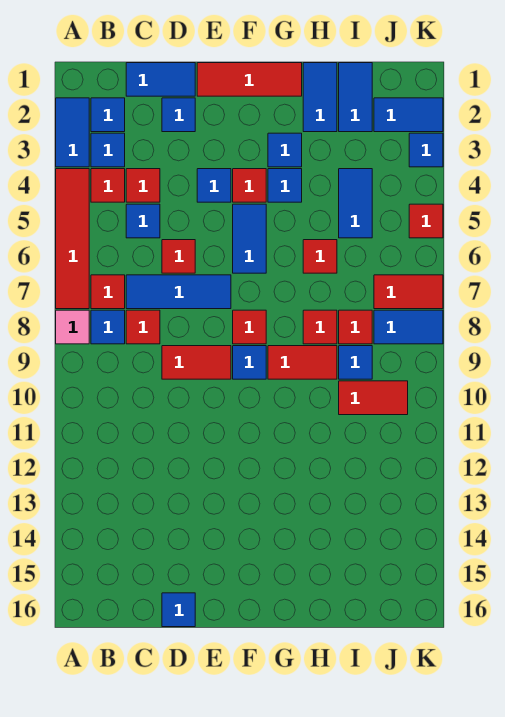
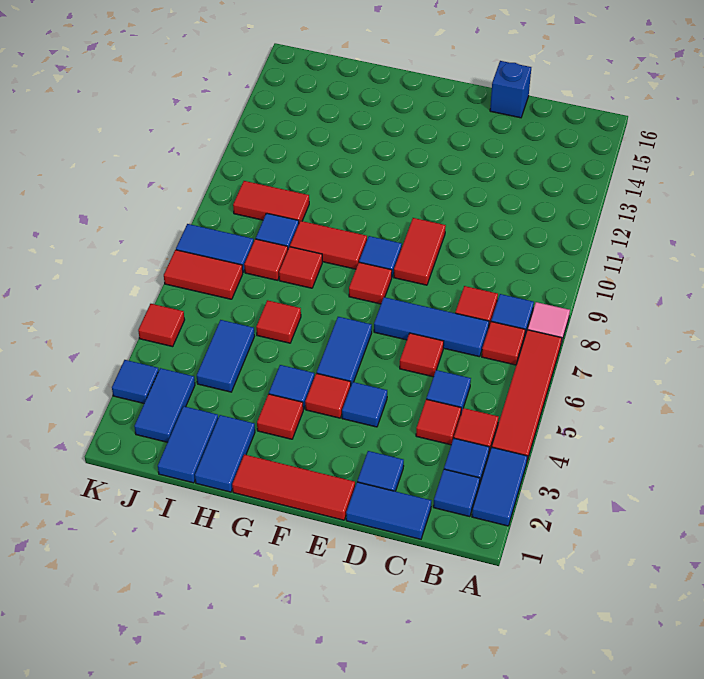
red 1x2 tile [162,346,231,379] -> red 1x2 tile turned to [394,218,446,285]
blue 1x1 tile [162,593,195,627] -> blue 1x1 brick [490,61,531,118]
blue 1x1 tile [268,133,302,167] -> red 1x1 tile [257,394,303,439]
blue 1x2 tile [374,98,443,132] -> blue 1x2 tile turned to [134,368,195,442]

